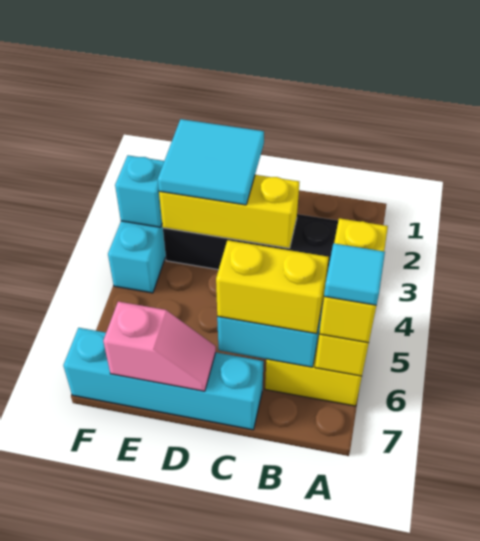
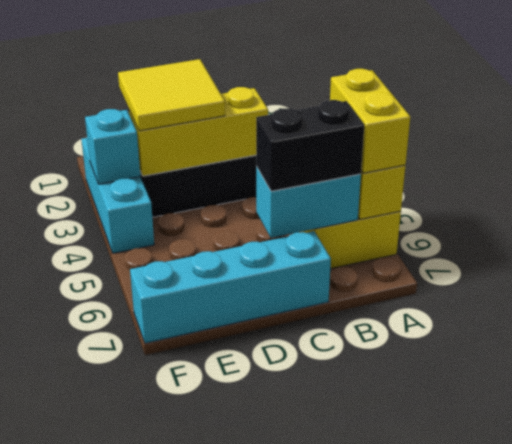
cyan 1x1 tile [324,243,385,305] -> none
yellow 1x2 brick [216,240,329,334] -> black 1x2 brick [256,100,364,191]
cyan 2x2 tile [158,119,264,205] -> yellow 2x2 tile [118,59,225,131]
pink 1x2 slope [103,302,216,391] -> none

